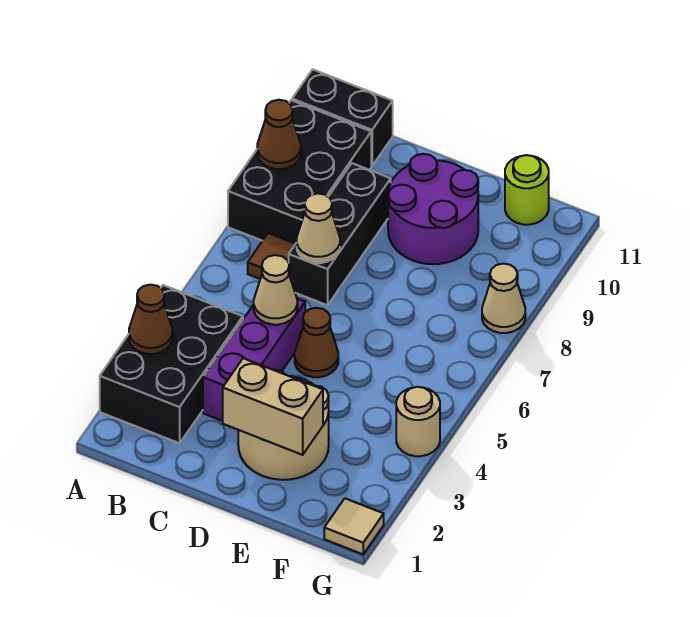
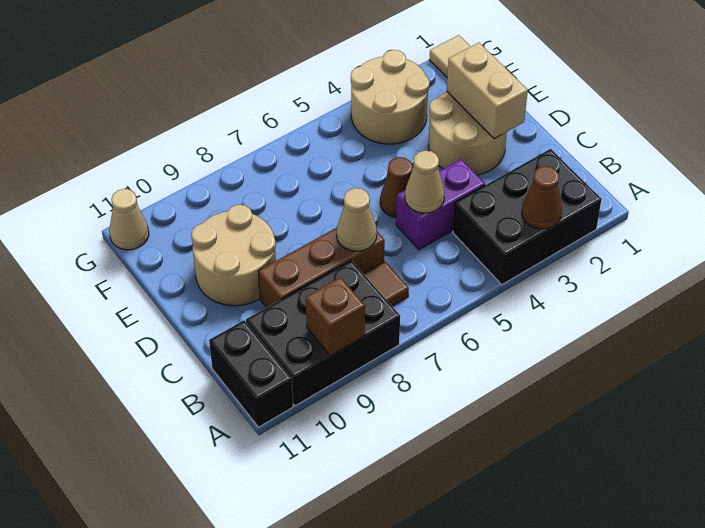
brown 1x1 cone [257,100,301,169] -> brown 1x1 brick [306,277,365,355]
purple 1x3 brick [203,299,305,421] -> purple 1x2 brick [396,159,485,250]
black 1x3 brick [289,163,391,305] -> brown 1x3 brick [258,228,385,308]
purple 2x2 round brick [388,154,478,264] -> tan 2x2 round brick [191,205,276,306]
lime 1x1 round brick [505,155,549,225] -> none
tan 1x1 round brick [396,387,440,456] -> tan 2x2 round brick [351,50,430,144]
tan 1x1 cone [482,264,525,333] -> tan 1x1 cone moved to [109,189,149,250]

